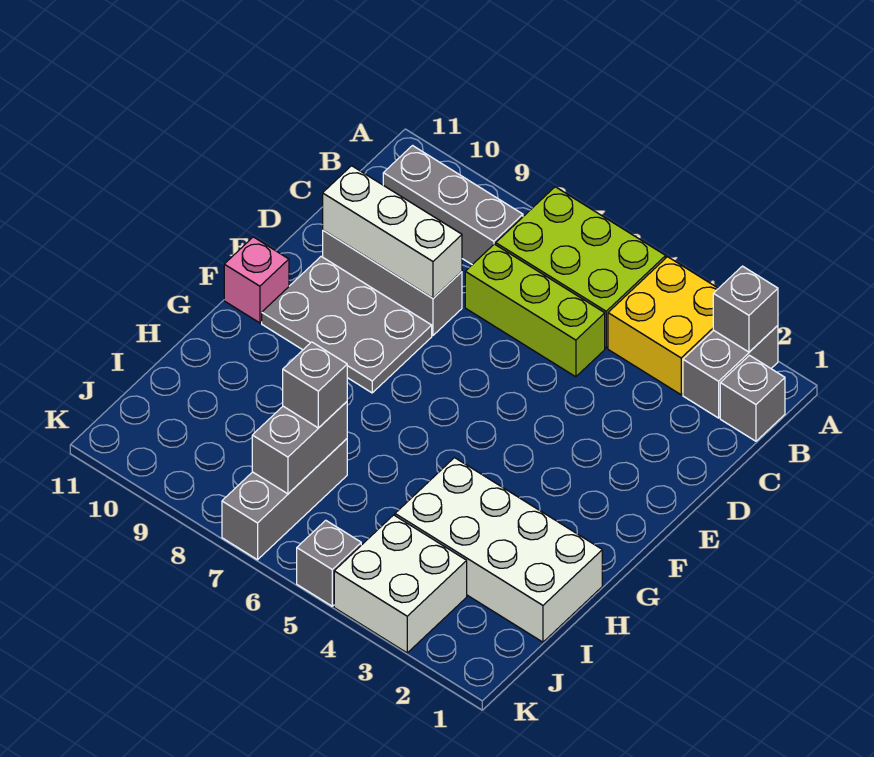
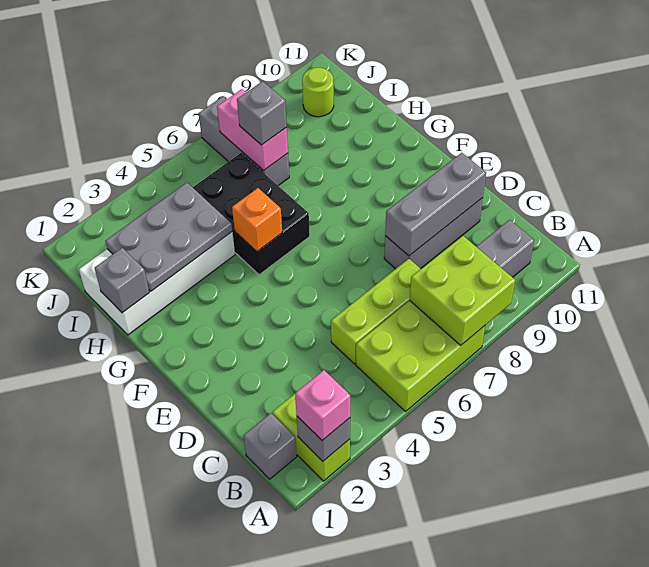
grey 1x2 brick [683,326,778,418] -> lime 1x2 brick [272,394,350,481]
yellow 2x2 brick [608,257,719,395] -> none
none -> lime 2x2 brick [410,236,515,346]
white 1x3 brick [323,166,462,298] -> grey 1x3 brick [385,153,486,256]
grey 2x3 plate [262,257,432,393] -> grey 2x3 plate moved to [105,183,232,291]
pink 1x1 brick [224,237,289,323] -> pink 1x1 brick moved to [295,370,350,440]
none -> black 2x3 brick [193,153,310,275]
none -> orange 1x1 brick [232,188,282,251]
grey 1x2 brick [252,402,347,494] -> pink 1x2 brick [217,89,288,171]
white 2x2 brick [334,515,467,653] -> none
none -> lime 1x1 round brick [302,68,334,117]
grey 1x1 brick [297,520,361,606] -> grey 1x1 brick moved to [95,248,149,313]

